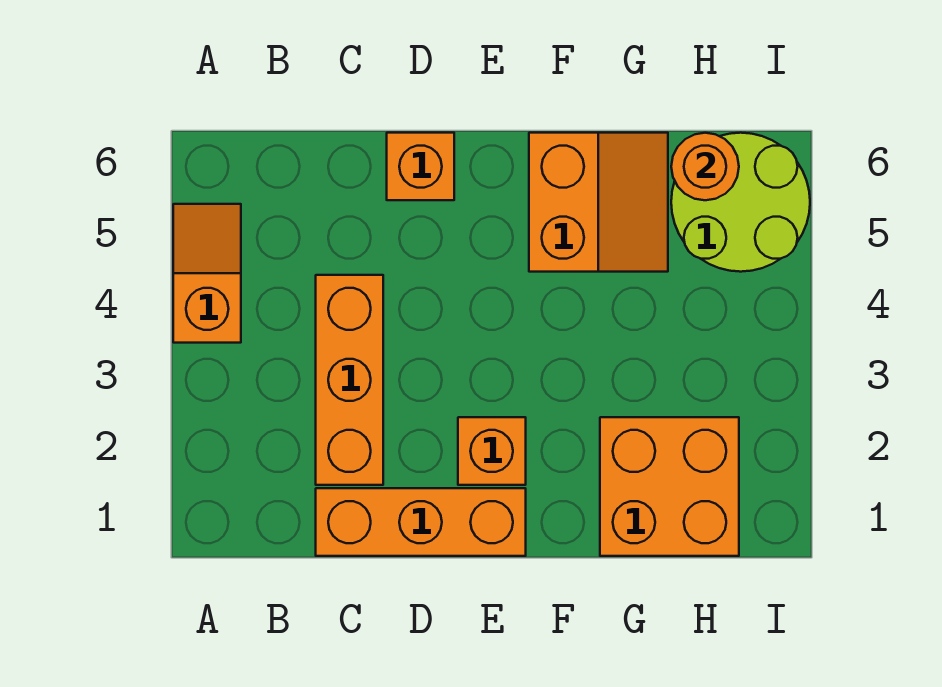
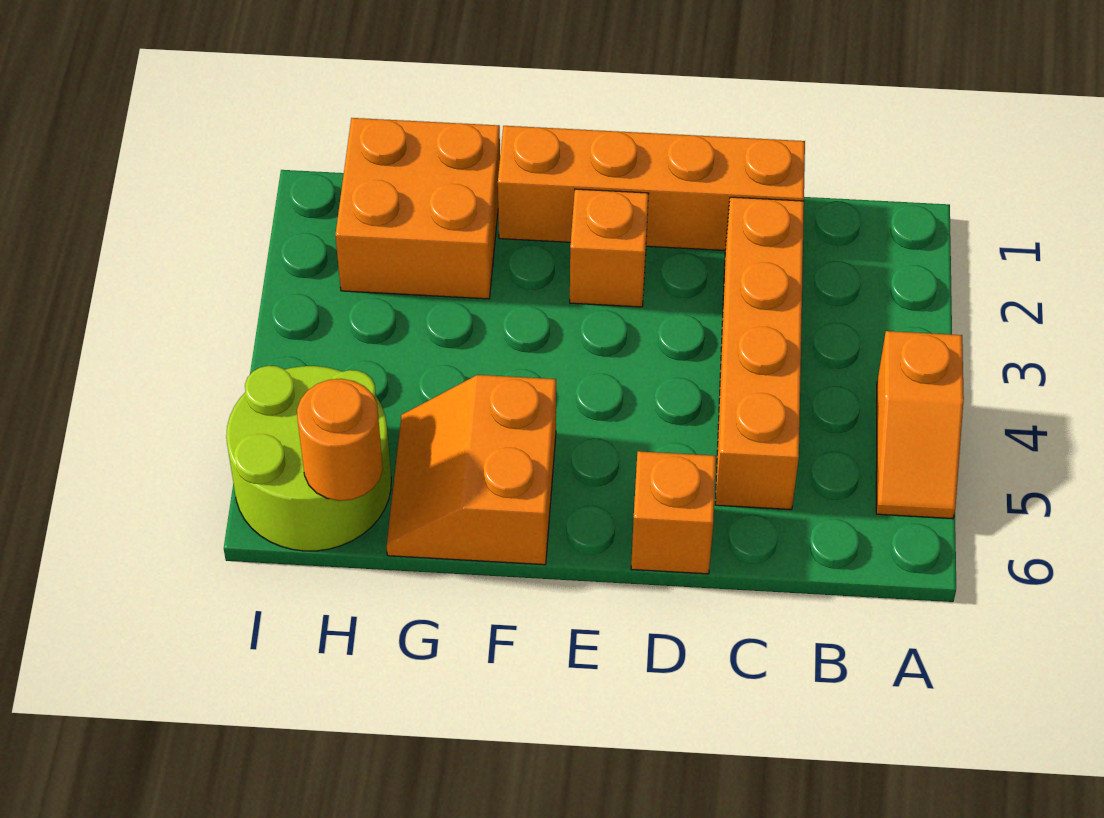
orange 1x3 brick [316,488,526,556] -> orange 1x4 brick [498,126,805,250]
orange 1x3 brick [316,275,383,485] -> orange 1x4 brick [715,197,804,510]

